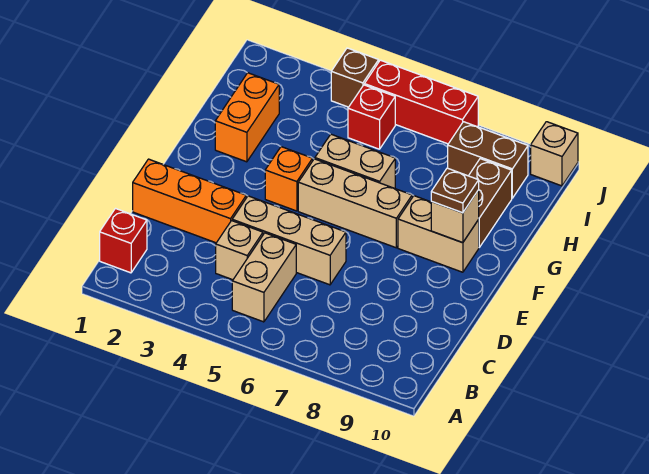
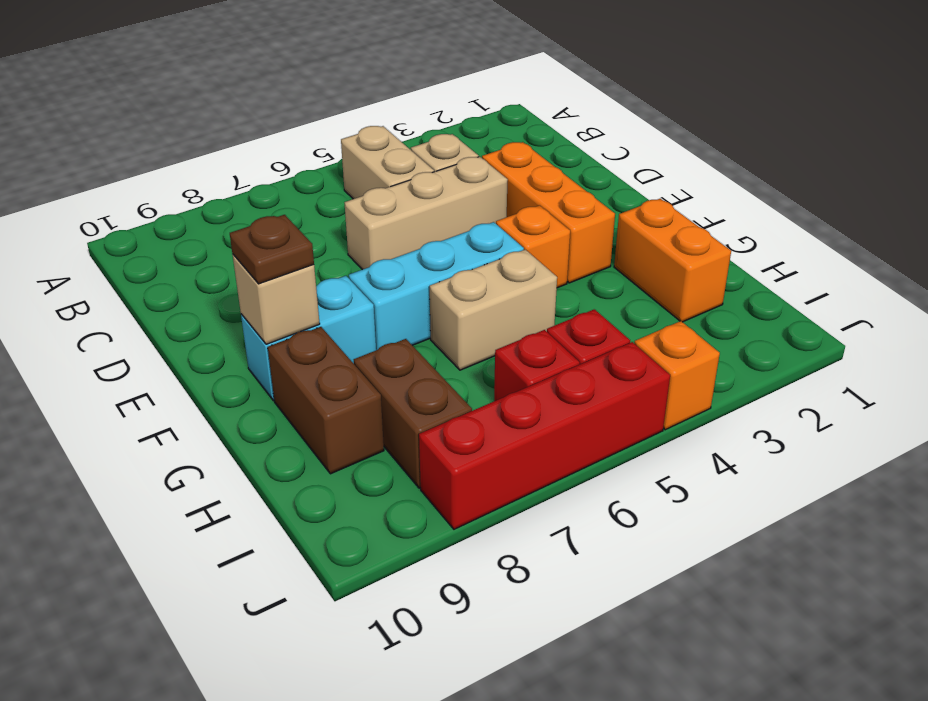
red 1x1 brick [100,209,147,273] -> red 1x1 brick moved to [494,330,580,401]
orange 1x3 brick [133,159,246,243] -> orange 1x3 brick turned to [482,142,615,283]
tan 1x3 brick [298,159,412,248] -> cyan 1x3 brick [349,222,524,350]
tan 1x2 brick [398,196,479,272] -> cyan 1x2 brick [241,276,376,401]
brown 1x2 brick [448,122,528,198] -> brown 1x2 brick turned to [354,339,472,488]
brown 1x1 brick [331,48,379,107] -> orange 1x1 brick [634,321,720,430]
red 1x3 brick [364,60,478,144] -> red 1x4 brick [419,342,670,529]
tan 1x1 brick [531,122,578,186] -> none

